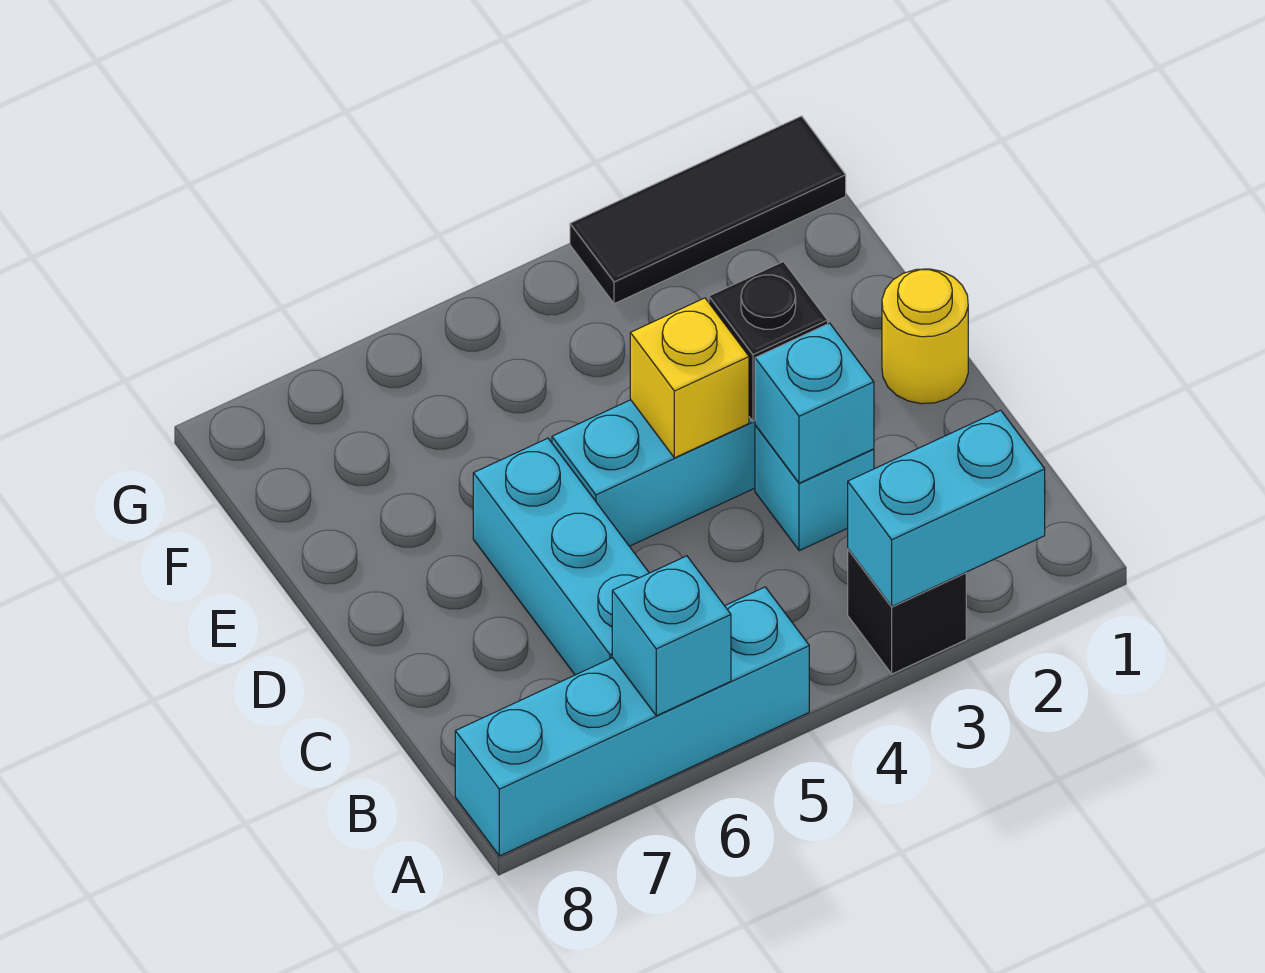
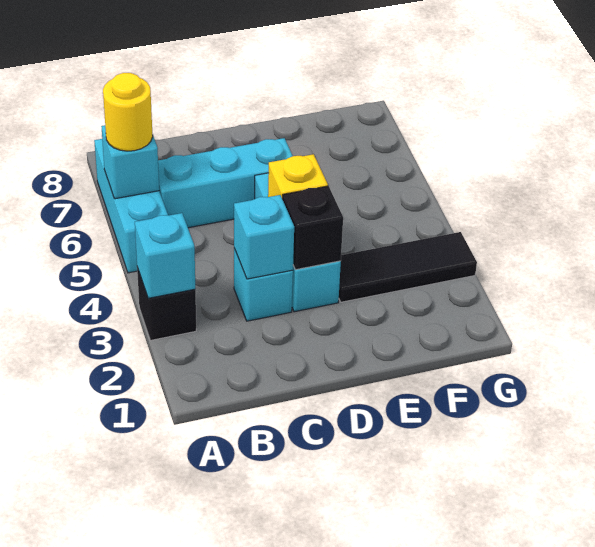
cyan 1x2 brick [848,410,1045,606] -> cyan 1x1 brick [135,213,195,298]
cyan 1x4 brick [455,587,809,856] -> cyan 1x3 brick [94,139,168,273]
yellow 1x1 round brick [882,269,968,404] -> yellow 1x1 round brick moved to [103,73,153,151]
black 1x3 tile [570,116,846,304] -> black 1x3 tile turned to [339,232,477,302]

